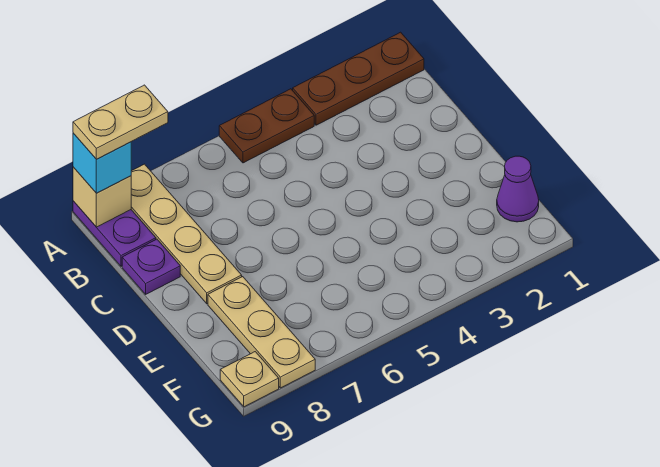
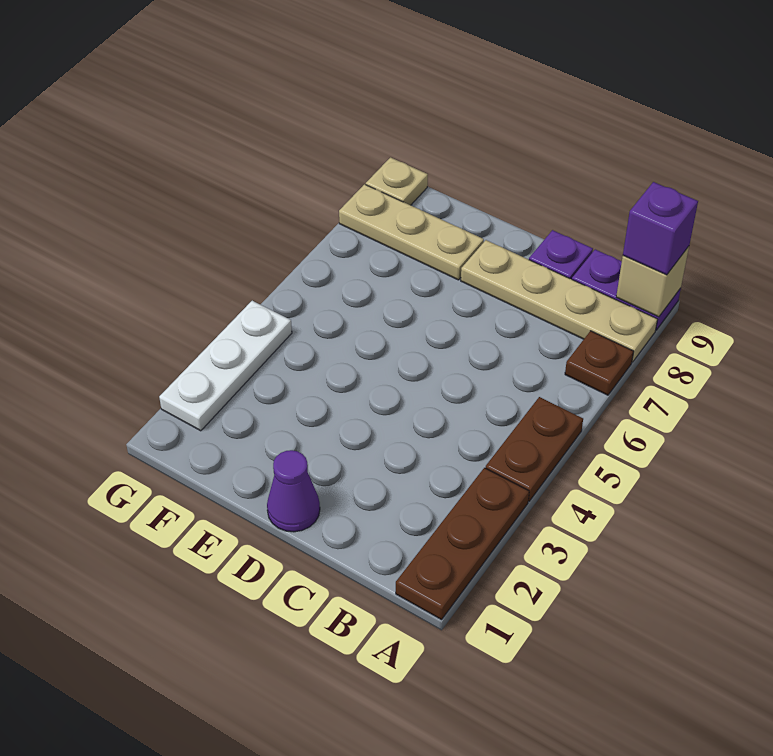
none -> brown 1x1 plate [565,331,634,395]
tan 1x2 plate [73,85,168,159] -> none
cyan 1x1 brick [73,133,131,193] -> purple 1x1 brick [623,182,698,275]
purple 1x1 cone [497,156,539,222] -> purple 1x1 cone moved to [267,450,320,532]
none -> white 1x3 plate [159,301,292,431]

